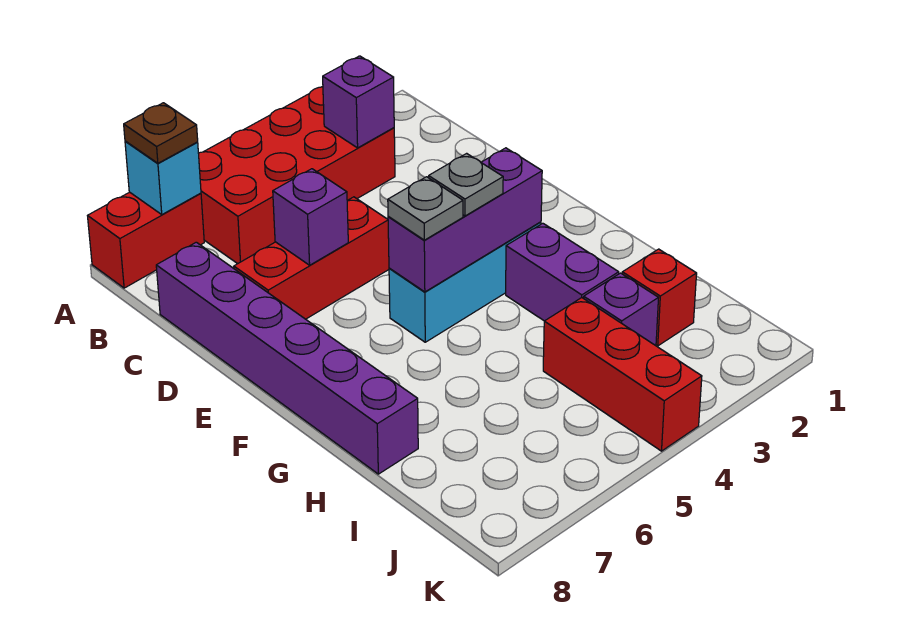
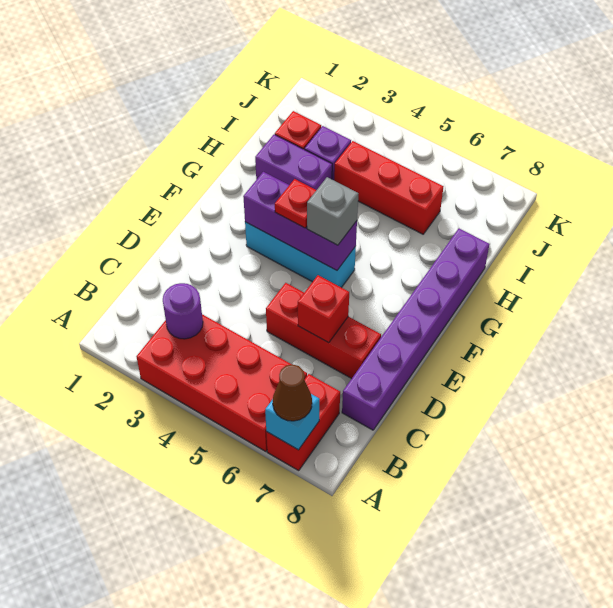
red 1x2 brick [88,192,204,288] -> red 1x2 brick turned to [266,374,340,471]
brown 1x1 plate [124,103,198,163] -> brown 1x1 cone [273,364,312,421]
purple 1x1 brick [323,56,394,148] -> purple 1x1 round brick [163,283,203,339]
purple 1x1 brick [273,169,348,265] -> red 1x1 brick [298,275,349,343]
grey 1x1 plate [429,153,503,216] -> red 1x1 plate [275,179,316,228]
grey 1x1 plate [388,177,463,240] -> grey 1x1 brick [307,177,358,245]
purple 1x2 brick [506,223,619,321] -> purple 1x2 brick turned to [255,134,332,190]
red 1x3 brick [543,298,702,451] -> red 1x3 brick turned to [334,141,443,234]

